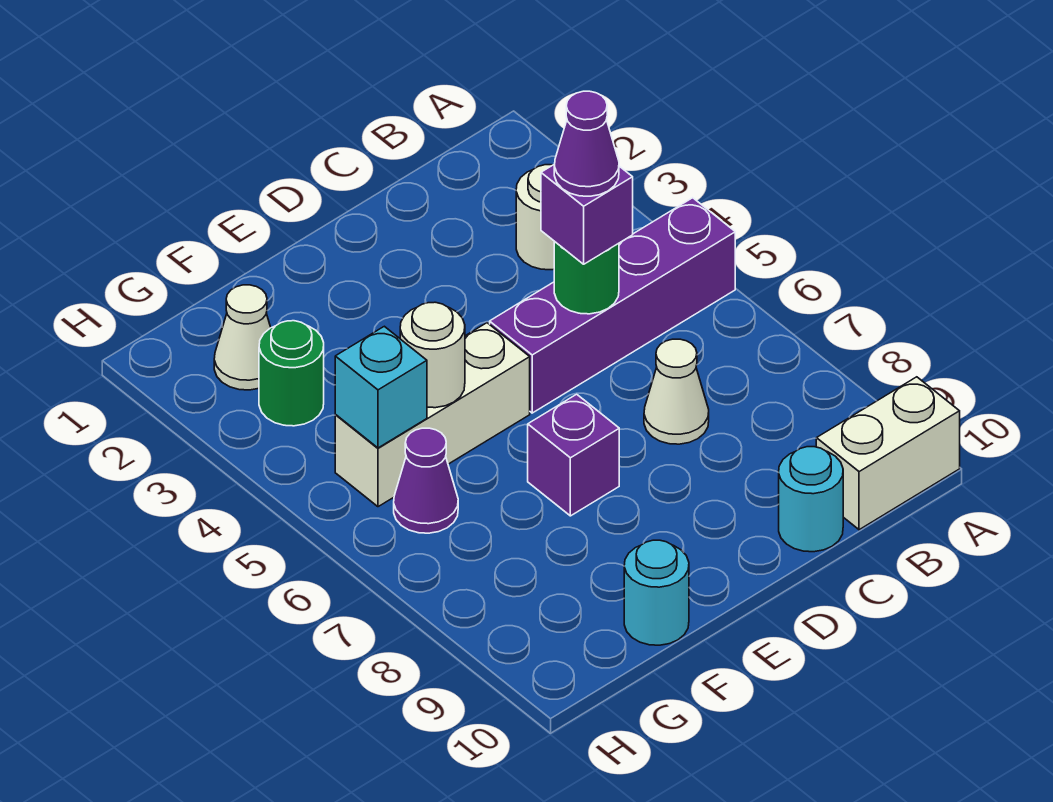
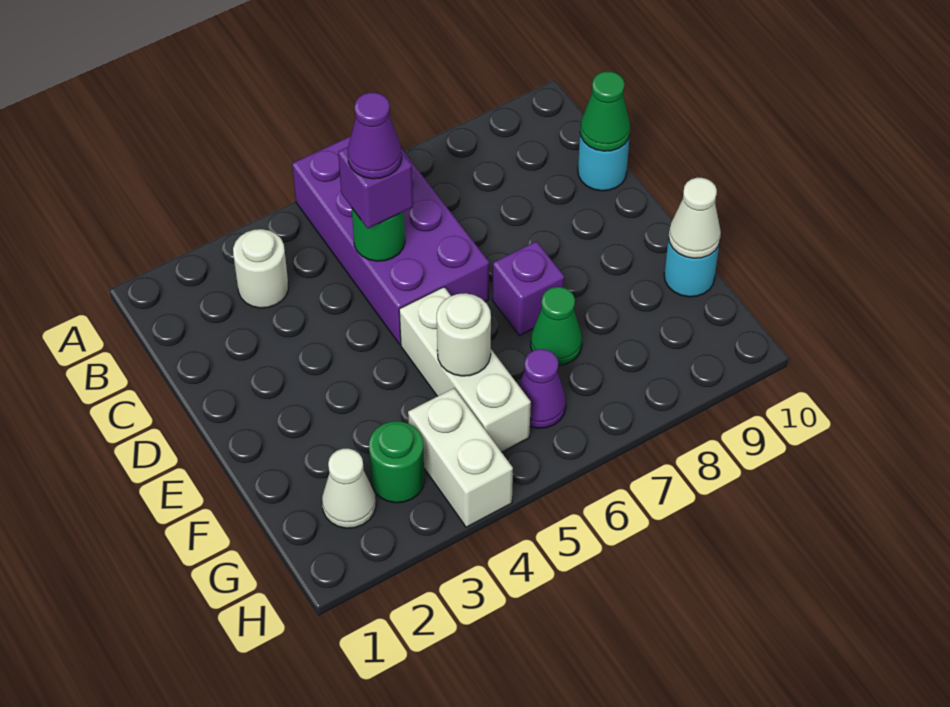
purple 1x4 brick [490,198,735,413] -> purple 2x4 brick [292,136,489,344]
white 1x2 brick [816,377,960,530] -> white 1x2 brick moved to [408,388,513,527]
white 1x1 cone [644,339,709,444] -> white 1x1 cone moved to [669,178,721,258]
none -> green 1x1 cone [580,72,630,151]
none -> green 1x1 cone [531,287,582,365]
cyan 1x1 brick [335,326,427,448] -> none

